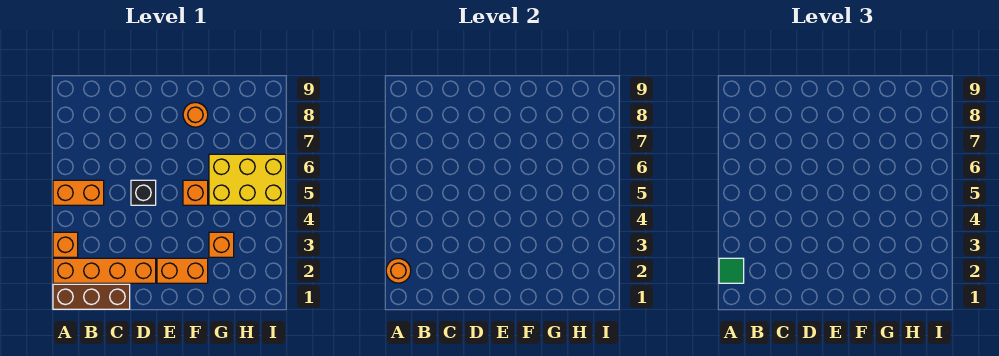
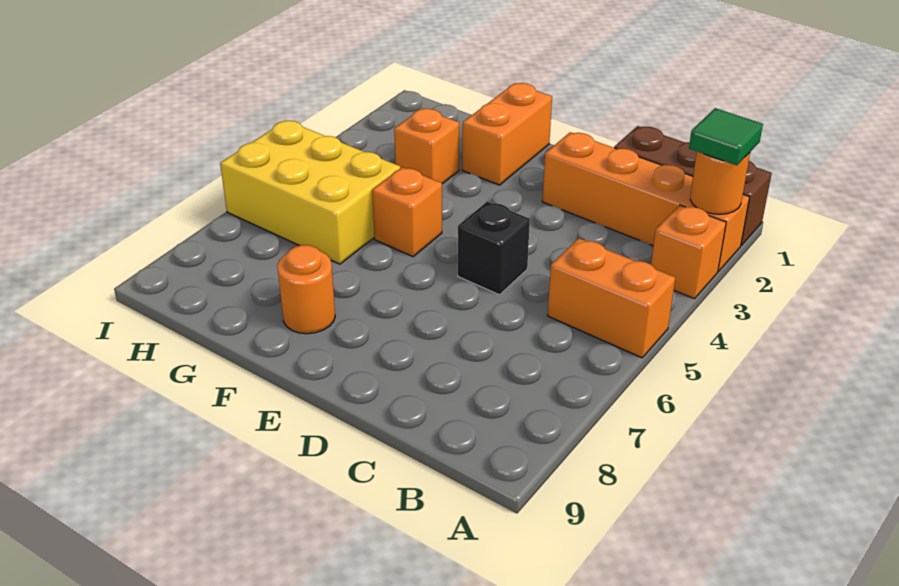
orange 1x2 brick [157,258,208,283] -> orange 1x2 brick turned to [462,83,552,185]

